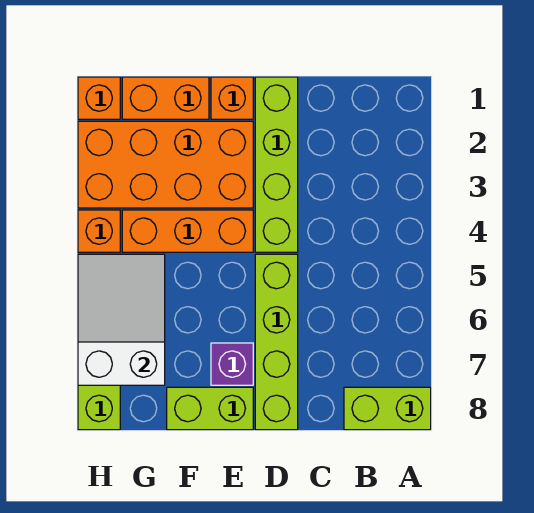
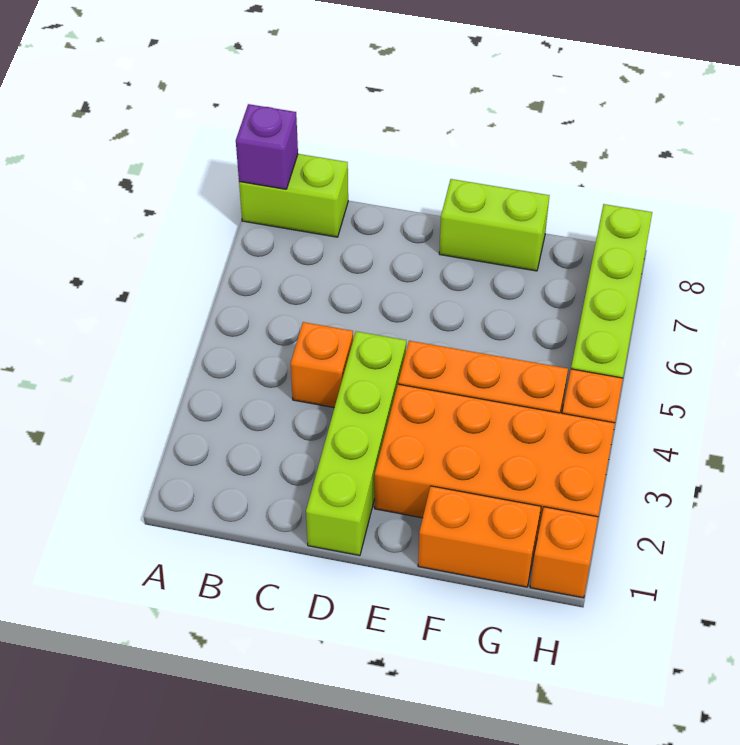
lime 1x4 brick [255,254,298,430] -> none
orange 1x1 brick [211,77,253,119] -> orange 1x1 brick moved to [291,322,353,408]
purple 1x1 brick [211,343,253,385] -> purple 1x1 brick moved to [236,104,298,189]
white 2x3 slope [78,254,165,385] -> none

